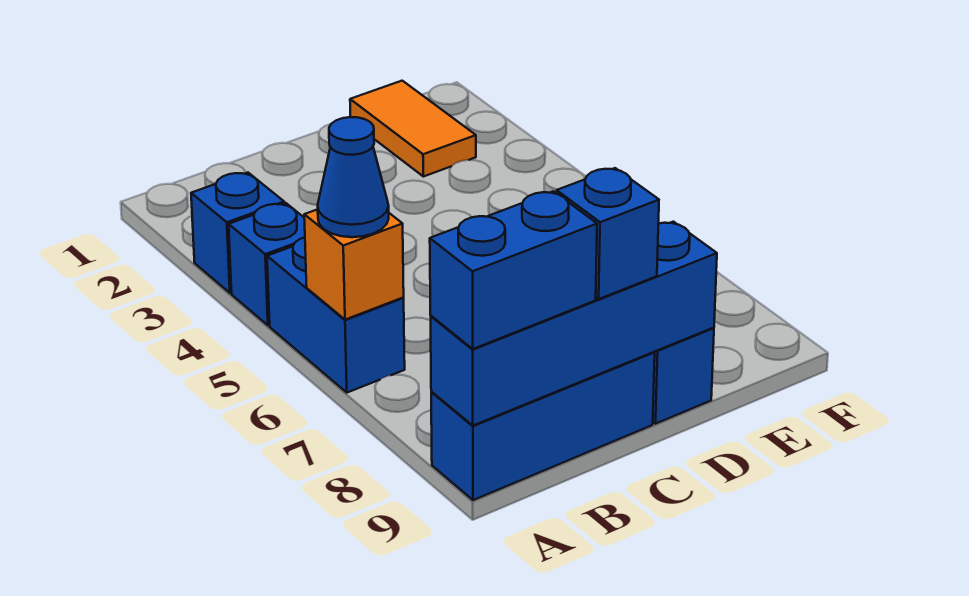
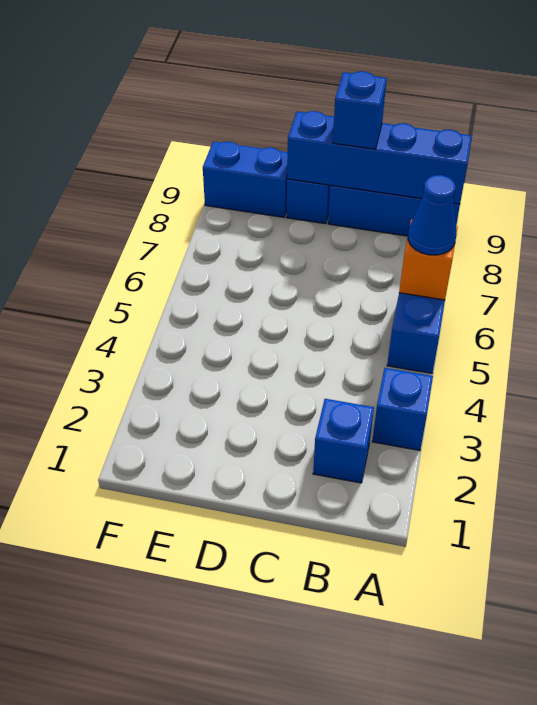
blue 1x1 brick [229,203,305,325] -> blue 1x1 brick moved to [313,399,374,483]
blue 1x2 brick [430,191,597,349] -> blue 1x2 brick moved to [203,142,288,217]
orange 1x2 tile [350,81,476,177] -> none

